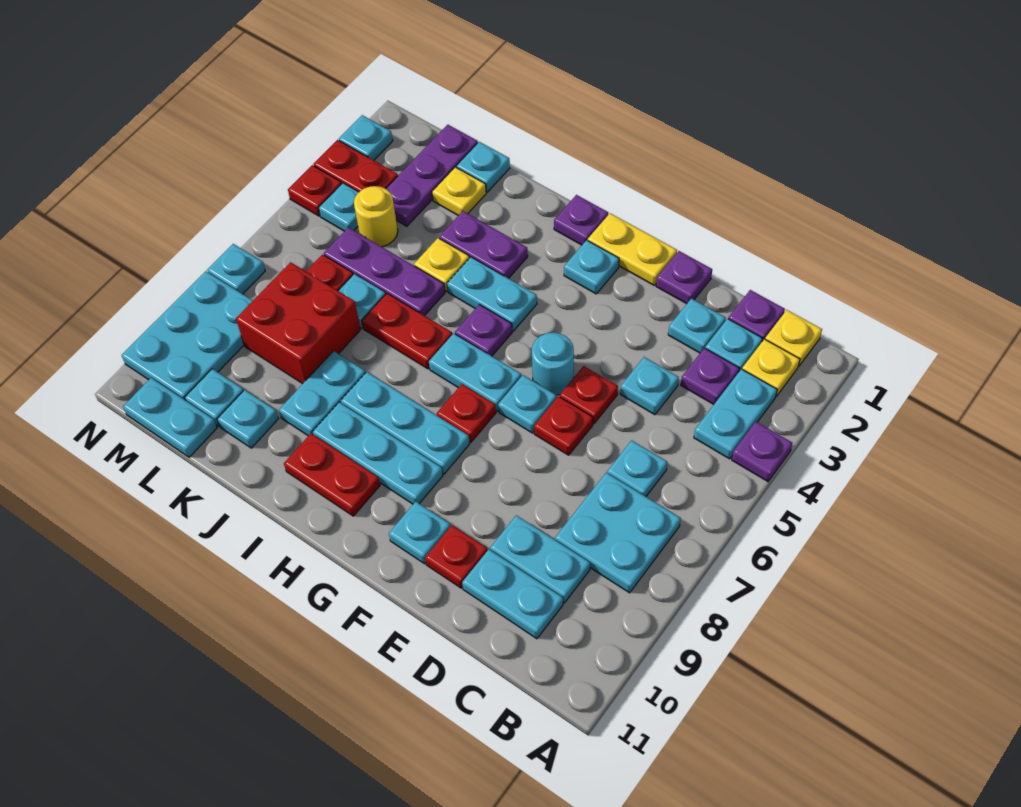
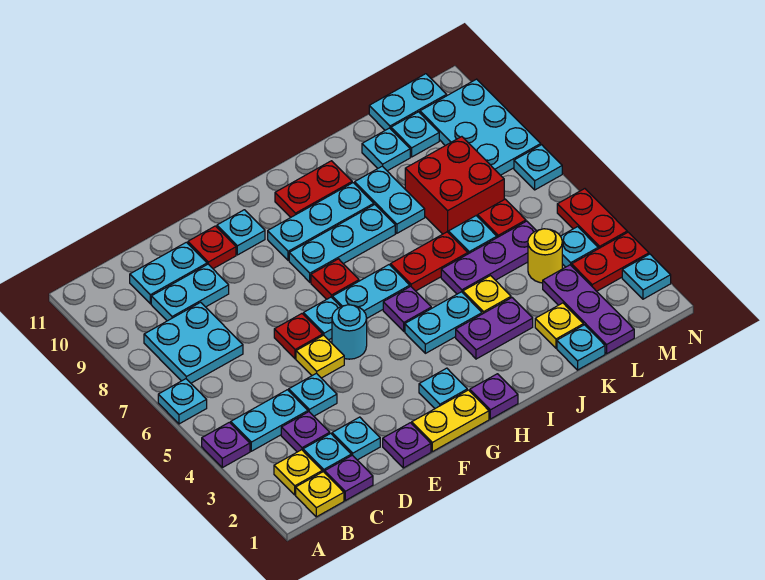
cyan 1x2 plate [694,369,777,459] -> cyan 1x2 plate turned to [231,390,308,451]
cyan 1x1 plate [607,440,667,496] -> cyan 1x1 plate moved to [158,379,207,424]
red 1x1 plate [560,366,618,424] -> yellow 1x1 plate [296,335,344,378]
red 1x1 plate [288,165,342,216] -> red 1x2 plate [557,189,627,249]

